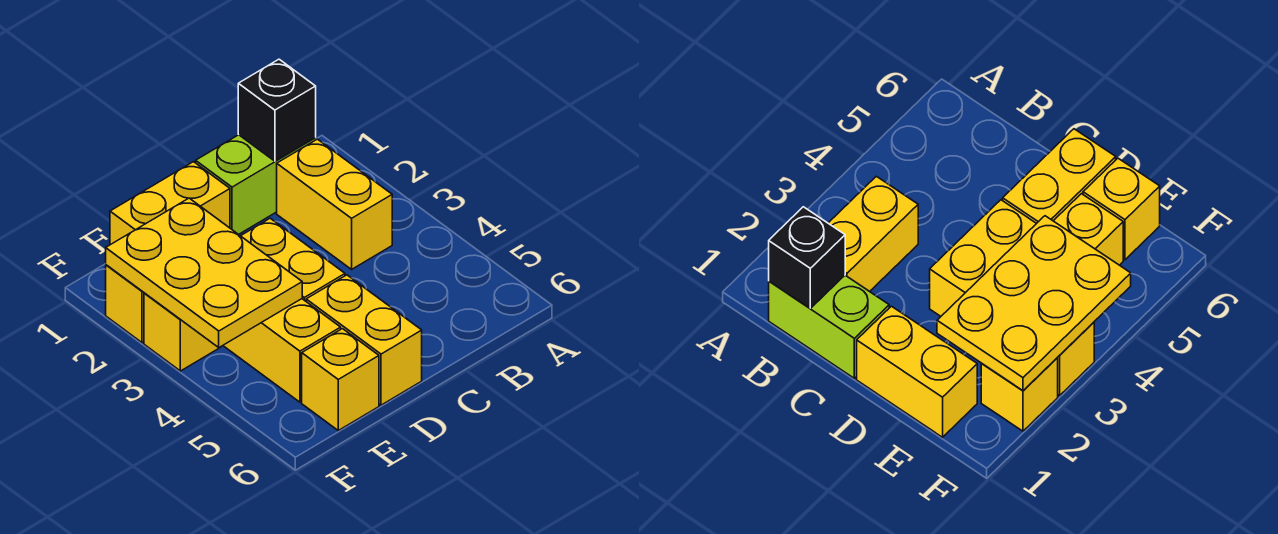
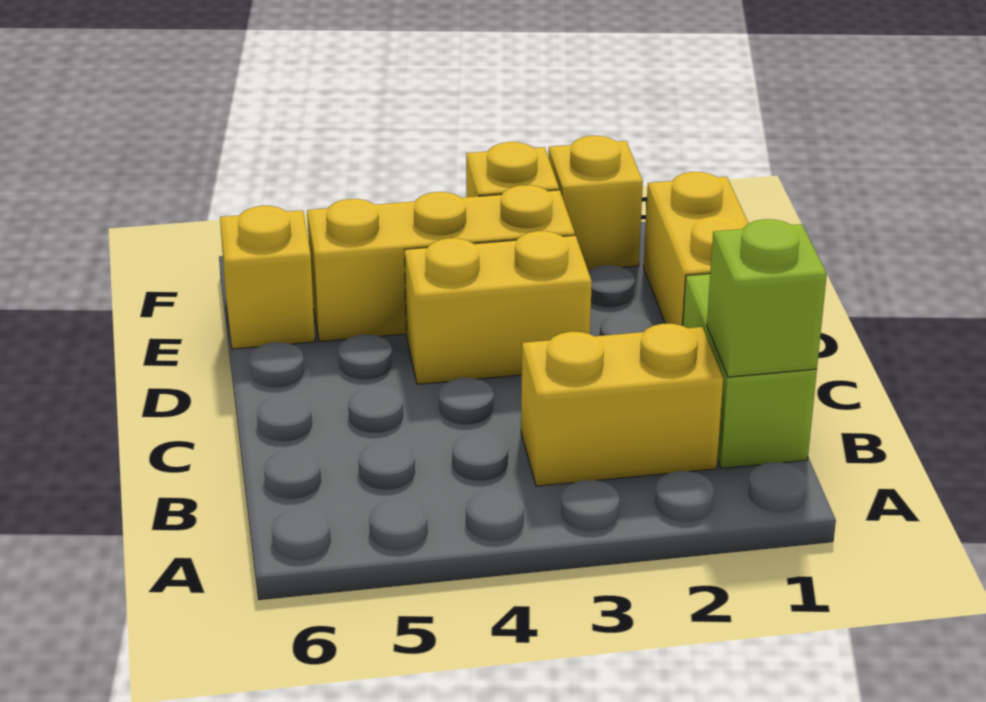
black 1x1 brick [238,59,316,161] -> lime 1x1 brick [707,219,827,377]
yellow 1x2 brick [306,275,422,405] -> none
yellow 2x3 plate [106,198,302,348] -> none

